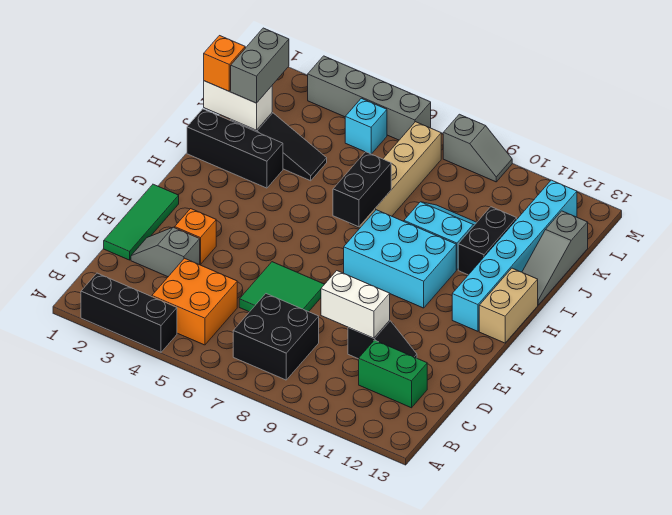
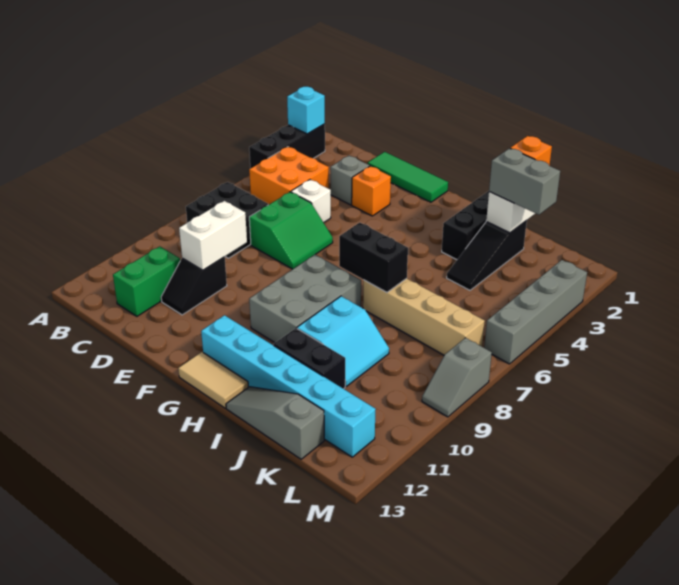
none -> white 1x1 brick [291,180,331,223]
green 2x2 tile [239,262,324,312] -> green 2x2 slope [249,192,333,269]
cyan 2x3 brick [344,210,456,308] -> grey 2x3 brick [249,255,361,343]
tan 1x2 brick [479,268,538,343] -> tan 1x2 tile [178,352,248,408]
cyan 1x1 brick [345,98,387,154] -> cyan 1x1 brick moved to [287,87,325,134]

